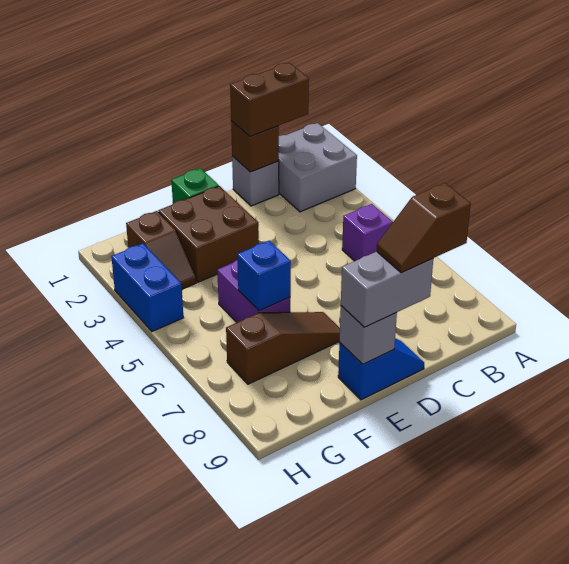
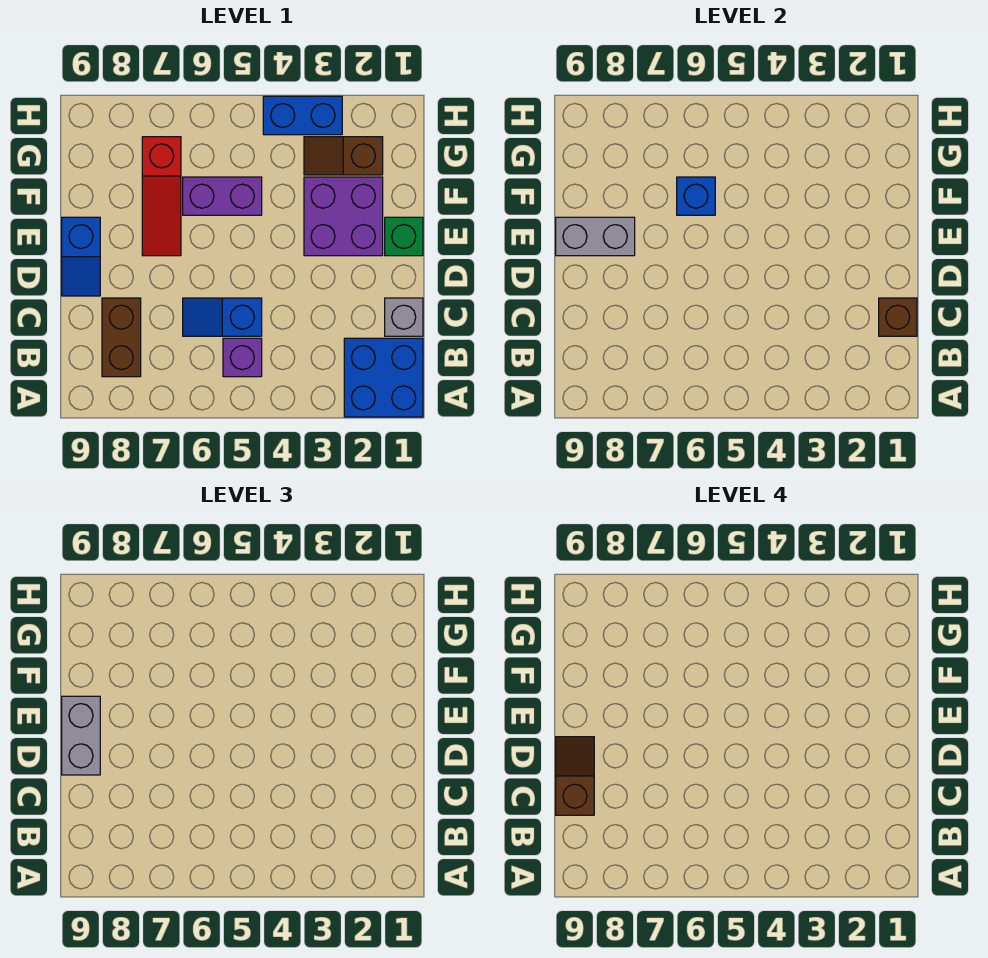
grey 2x2 brick [279,123,357,212] -> blue 2x2 brick [344,338,423,417]
brown 1x2 brick [230,63,309,137] -> brown 1x2 brick moved to [102,298,141,377]
none -> blue 1x2 slope [183,298,262,336]
brown 2x2 brick [159,186,259,282] -> purple 2x2 brick [304,177,383,256]
brown 1x3 slope [226,312,340,384] -> red 1x3 slope [142,137,181,256]
grey 1x1 brick [339,306,397,364] -> grey 1x2 brick [556,217,635,256]

